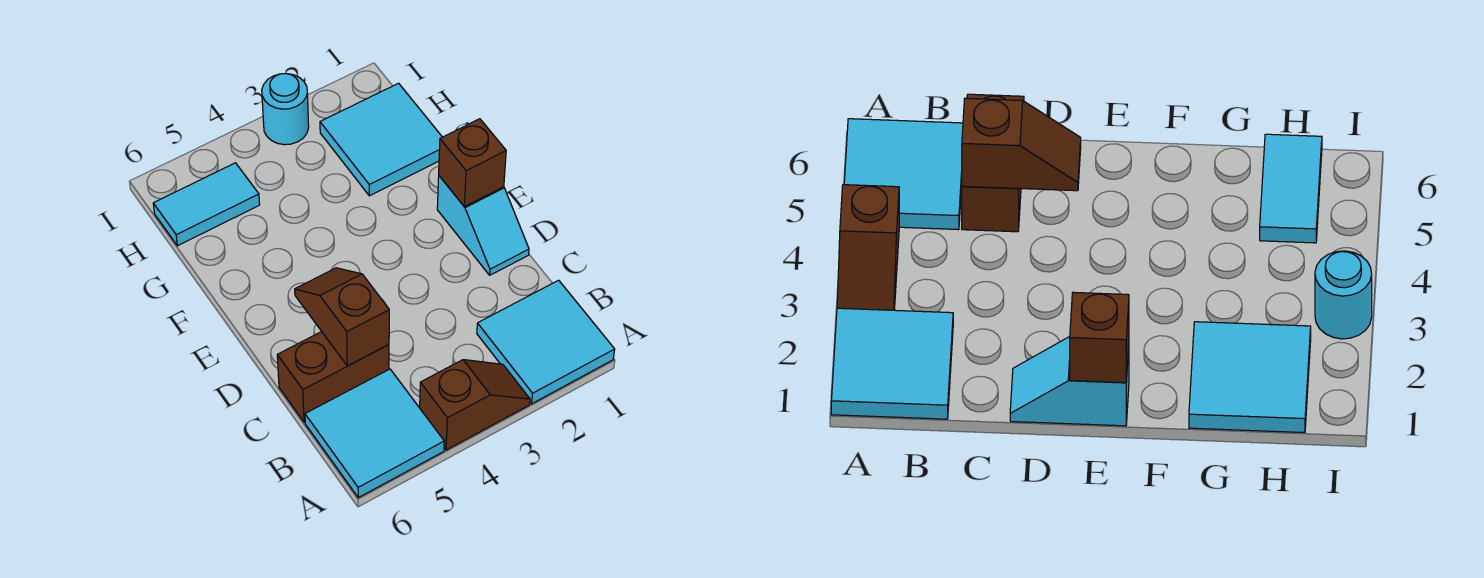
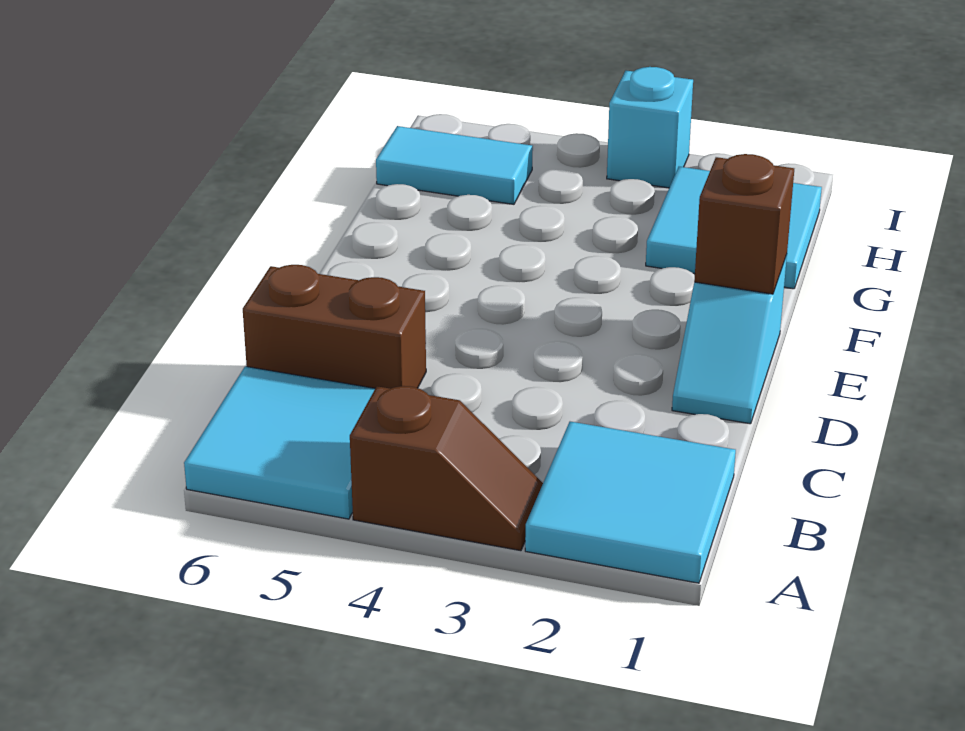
brown 1x2 slope [295,268,389,366] -> none
cyan 1x1 round brick [262,74,309,145] -> cyan 1x1 brick [607,67,693,188]

